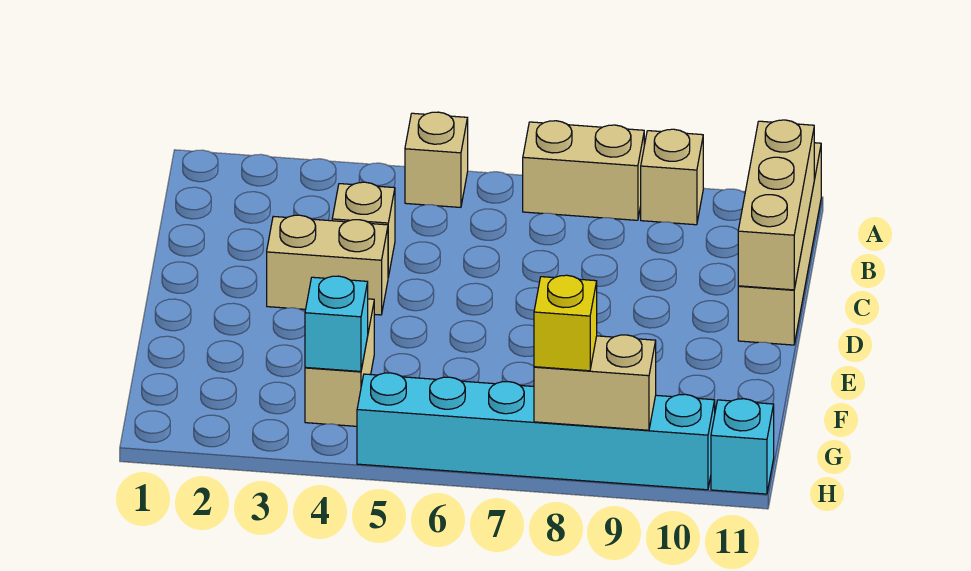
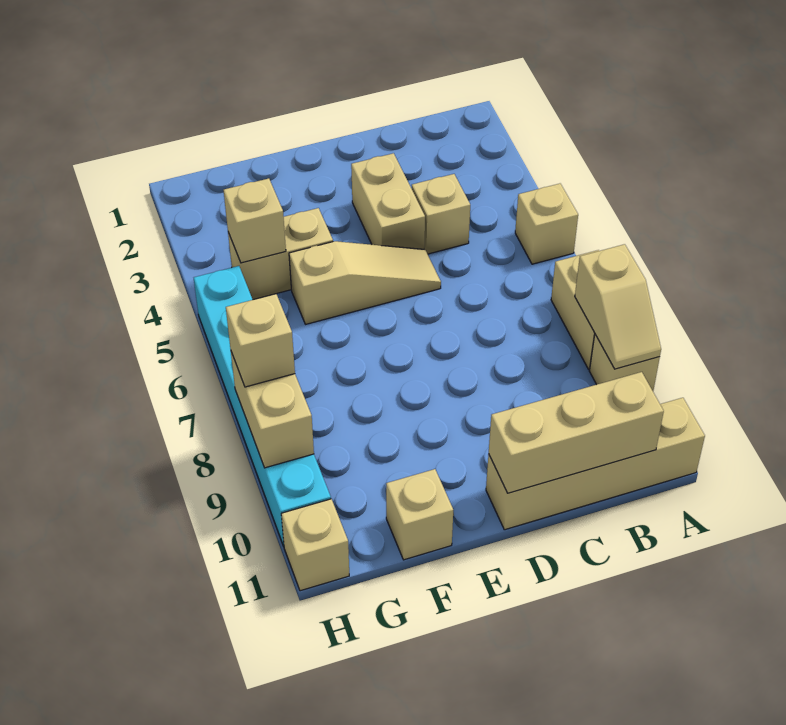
none -> tan 1x2 slope [575,244,661,369]
none -> tan 1x3 slope [289,241,441,324]
none -> tan 1x1 brick [386,469,453,560]
cyan 1x1 brick [305,276,368,371] -> tan 1x1 brick [224,178,286,263]
yellow 1x1 brick [534,275,597,371] -> tan 1x1 brick [226,294,295,387]
cyan 1x1 brick [711,399,774,494] -> tan 1x1 brick [281,499,349,591]

